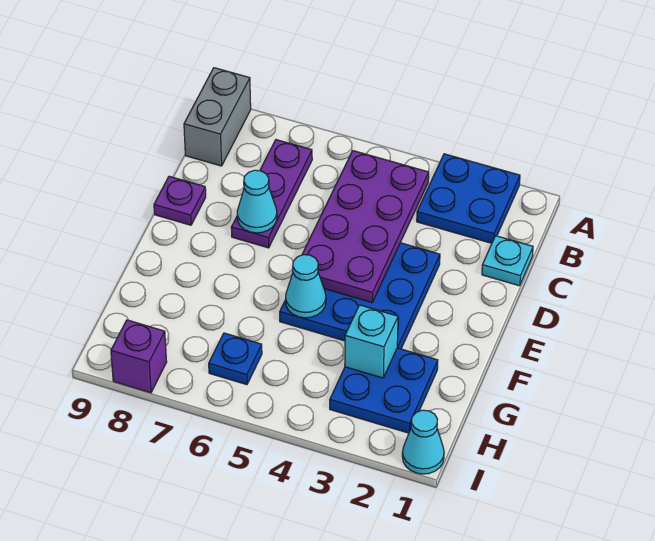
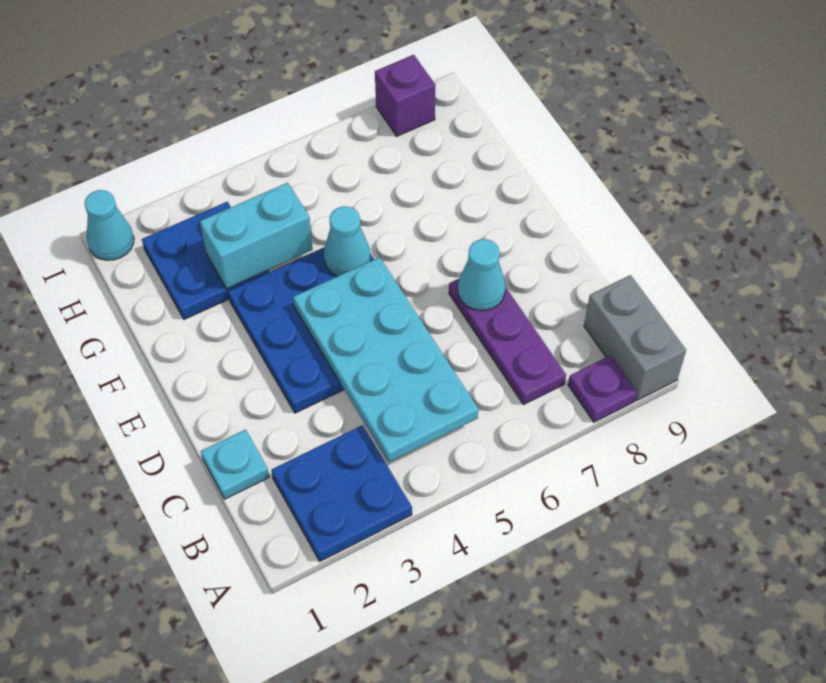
purple 2x4 plate [302,151,429,302] -> cyan 2x4 plate [293,257,478,463]
purple 1x1 plate [154,176,206,225] -> purple 1x1 plate moved to [568,355,637,422]
cyan 1x1 brick [345,305,398,378] -> cyan 1x2 brick [200,183,313,289]
blue 1x1 plate [209,333,262,385] -> none

